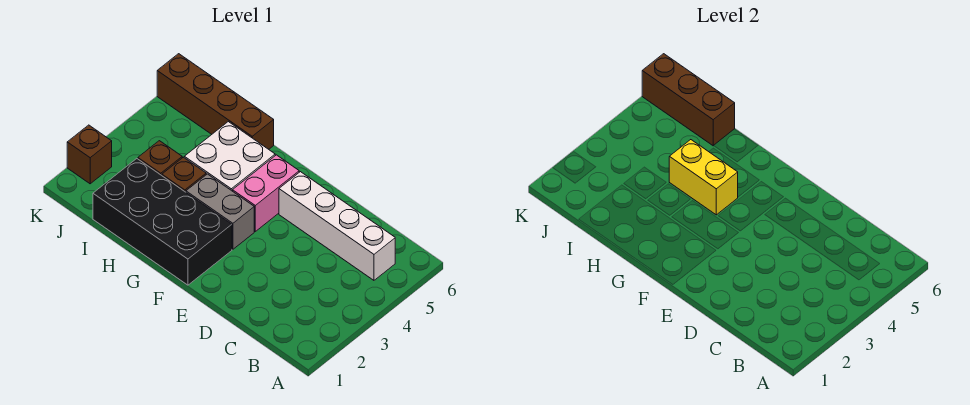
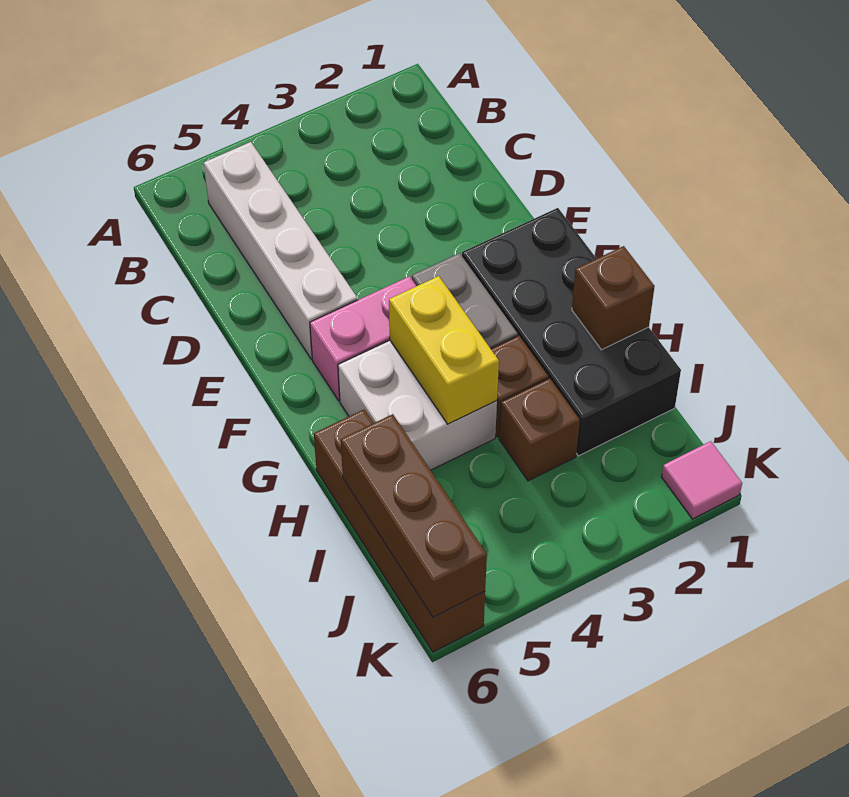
none -> pink 1x1 tile [661,441,742,519]
brown 1x1 brick [67,125,112,184] -> brown 1x1 brick moved to [572,246,655,350]

